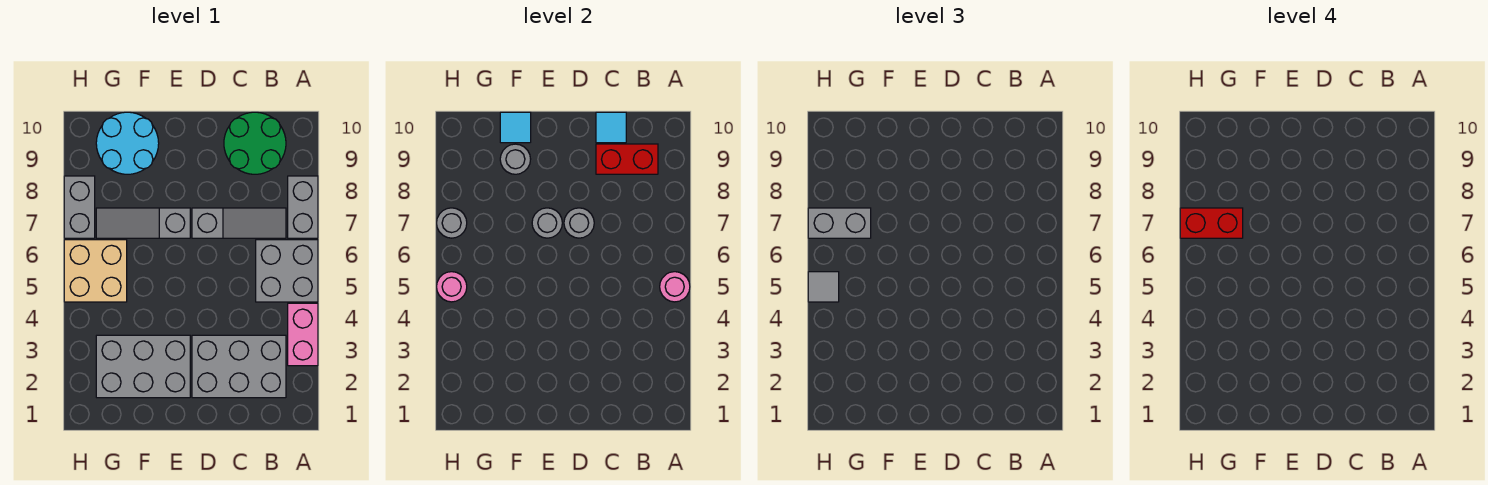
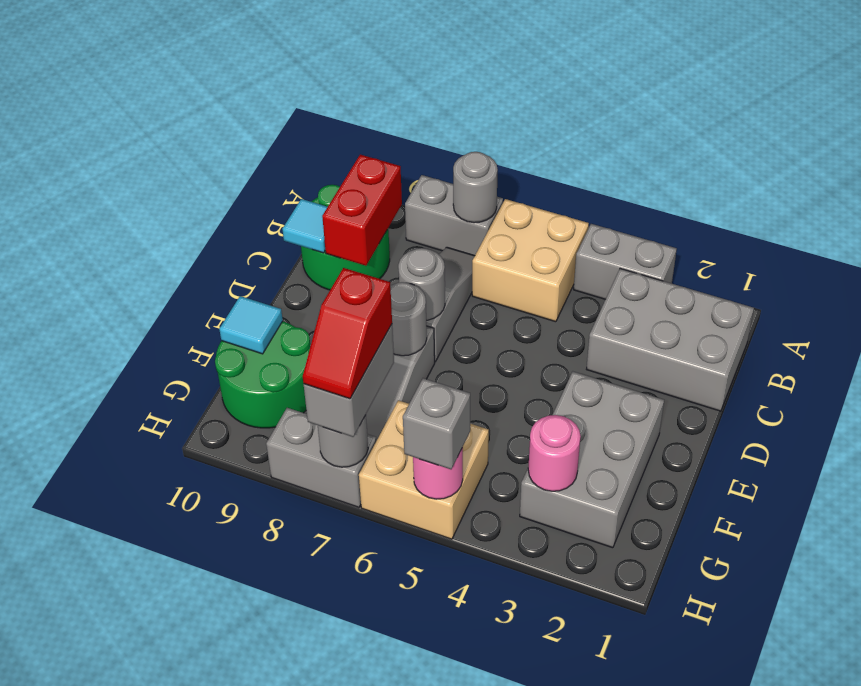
pink 1x2 brick [288,303,318,366] -> grey 1x2 brick [574,224,677,299]
grey 2x2 brick [256,240,318,302] -> tan 2x2 brick [472,199,589,322]
pink 1x1 round brick [660,272,690,302] -> pink 1x1 round brick moved to [528,415,581,491]
grey 2x3 brick [192,335,286,398] -> grey 2x3 brick turned to [587,269,754,411]
cyan 2x2 round brick [96,112,159,174] -> green 2x2 round brick [215,321,310,428]
grey 1x1 round brick [500,144,531,174] -> grey 1x1 round brick moved to [453,152,498,223]
red 1x2 brick [1180,208,1243,238] -> red 1x2 slope [303,268,392,399]
grey 1x1 tile [808,272,839,302] -> grey 1x1 brick [403,378,470,469]

